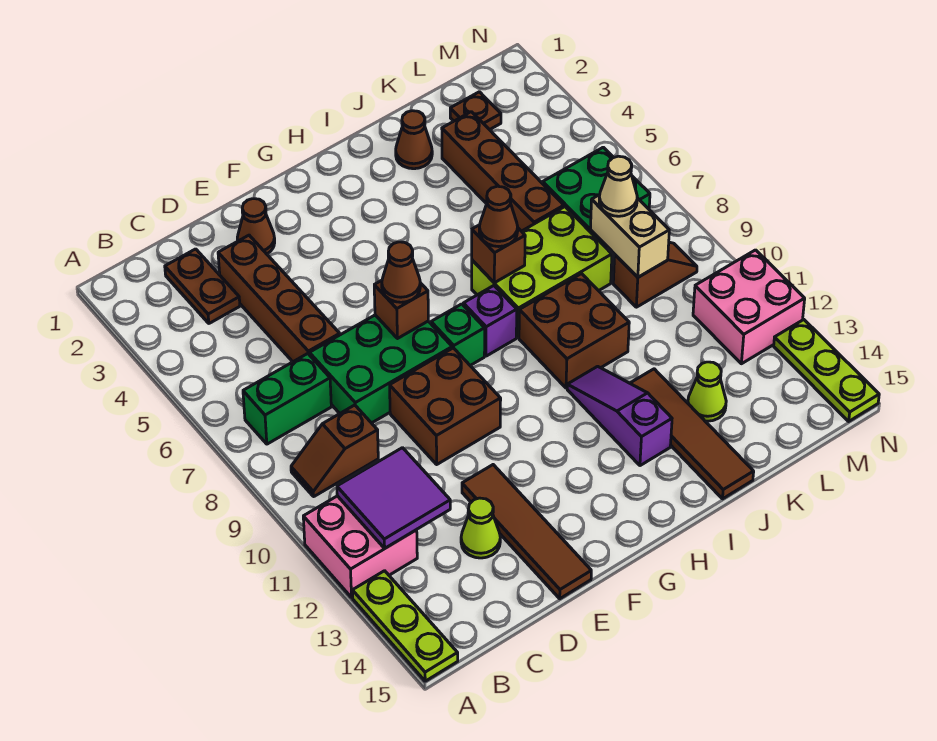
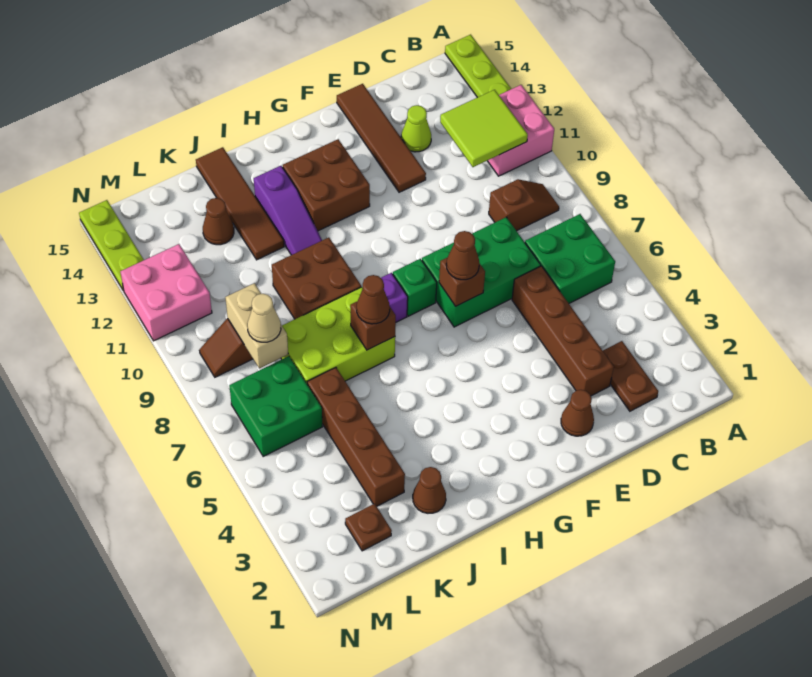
green 1x2 brick [243,354,331,444] -> green 2x2 brick [525,214,615,303]
purple 2x2 tile [337,448,450,548] -> lime 2x2 tile [440,90,528,167]
brown 2x2 brick [390,348,501,464] -> brown 2x2 brick moved to [283,139,370,231]
lime 1x1 cone [688,362,726,421] -> brown 1x1 cone [203,198,234,245]

